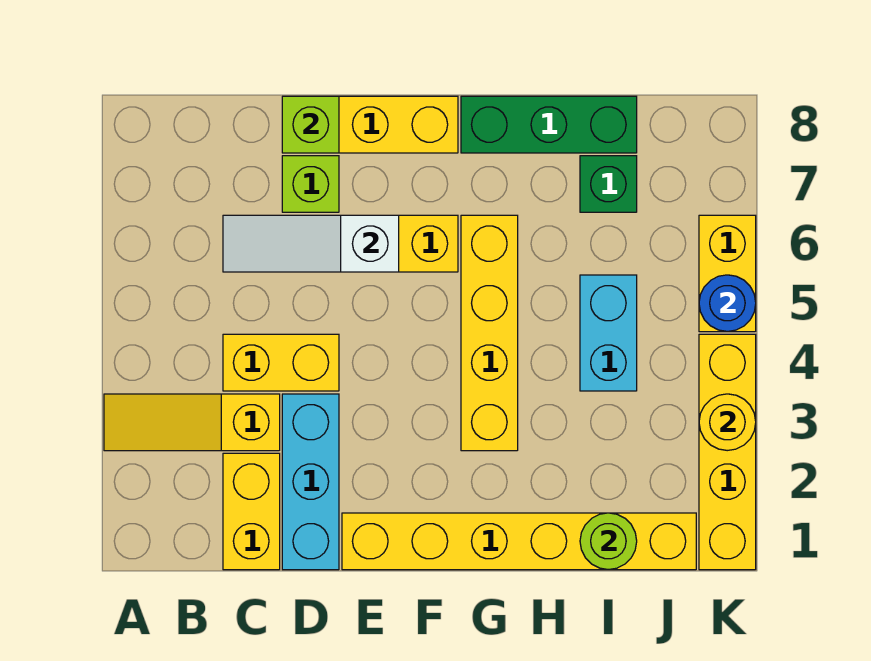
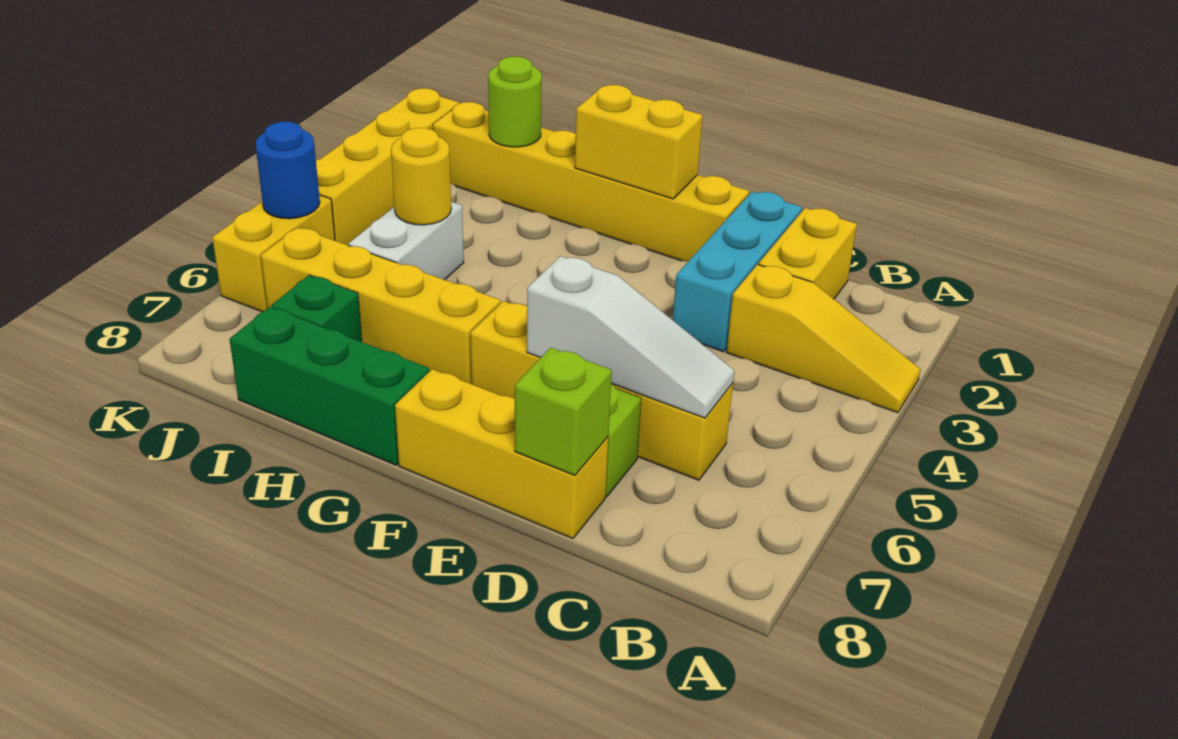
yellow 1x2 brick [223,334,339,391] -> yellow 1x2 brick moved to [575,85,703,199]
yellow 1x4 brick [461,215,518,451] -> yellow 1x4 brick turned to [261,227,501,384]
cyan 1x2 brick [580,275,637,391] -> white 1x2 brick [348,202,464,280]
yellow 1x1 round brick [699,394,756,451] -> yellow 1x1 round brick moved to [391,128,451,225]

